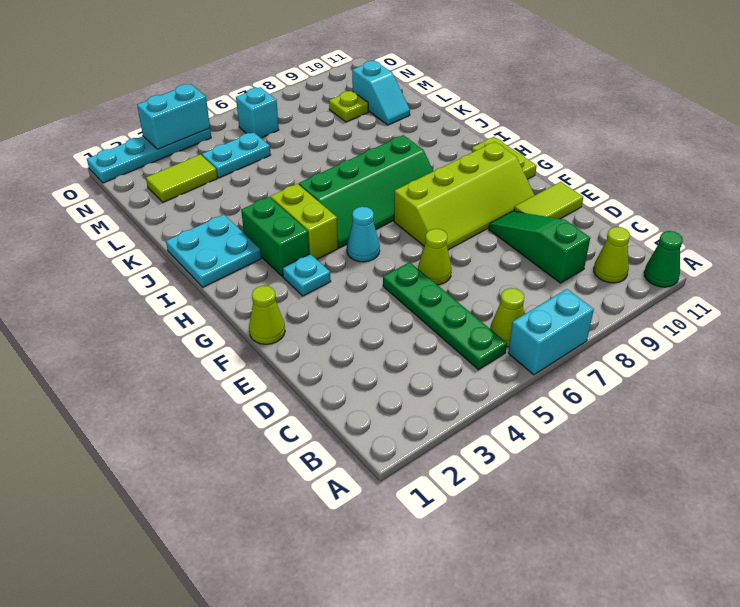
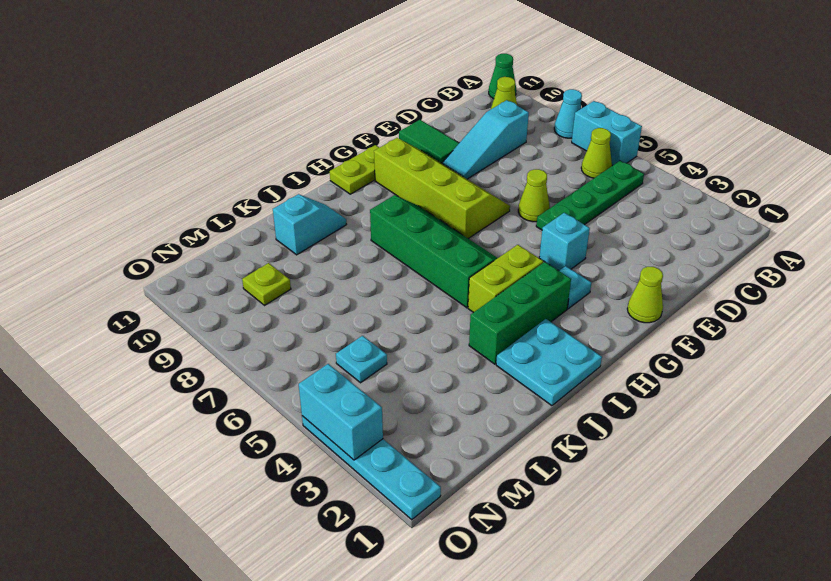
green 1x3 slope [489,211,590,283] -> cyan 1x3 slope [442,100,529,179]
lime 1x2 tile [514,182,583,219] -> green 1x2 tile [399,120,459,163]
cyan 1x1 cone [347,207,380,262] -> cyan 1x1 cone moved to [554,89,582,138]
green 1x2 brick [241,197,309,277] -> green 1x3 brick [469,262,571,364]
cyan 1x2 slope [352,61,410,125] -> cyan 1x2 slope moved to [273,194,346,255]
lime 1x2 tile [146,154,217,202] -> none
cyan 1x2 plate [202,132,271,178] -> cyan 1x1 plate [336,336,387,383]
cyan 1x1 brick [236,87,279,138] -> cyan 1x1 brick moved to [539,213,590,271]

